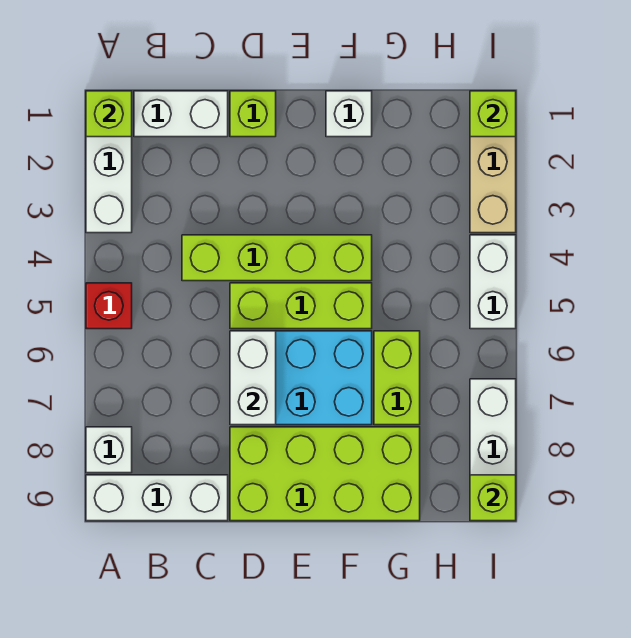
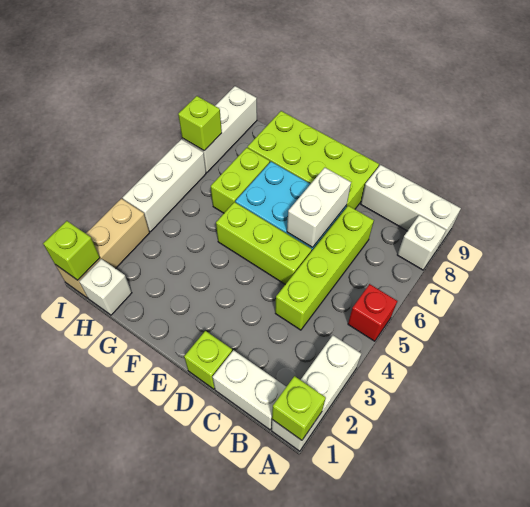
lime 1x4 brick [182,235,372,281] -> lime 1x4 brick turned to [275,206,374,330]
white 1x1 brick [326,91,372,137] -> white 1x1 brick moved to [79,259,132,315]
white 1x2 brick [470,235,516,329] -> white 1x3 brick [123,139,206,232]
lime 1x1 brick [470,475,516,521] -> lime 1x1 brick moved to [178,96,222,151]

